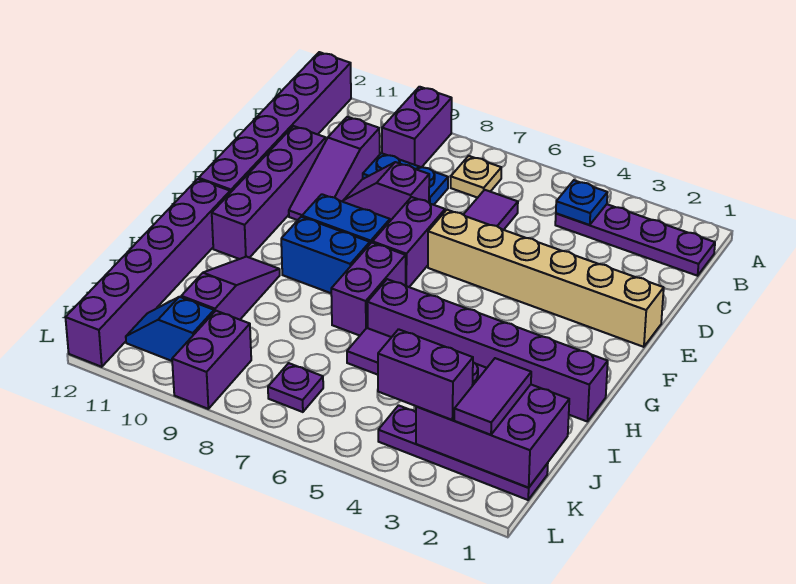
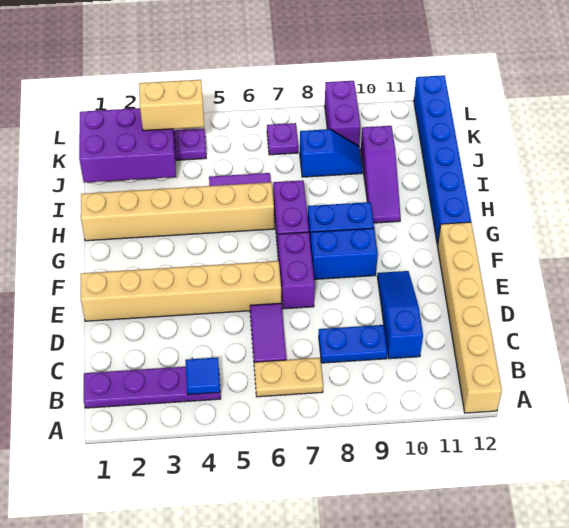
purple 1x2 brick [382,87,452,167] -> none
purple 1x6 brick [199,52,351,193] -> tan 1x6 brick [437,222,502,413]
blue 1x1 plate [556,180,608,225] -> blue 1x1 tile [185,357,220,395]
tan 1x1 plate [451,156,501,198] -> tan 1x2 plate [254,358,323,397]
purple 1x3 slope [289,117,380,220] -> blue 1x3 slope [377,271,423,359]
purple 1x2 slope [343,162,429,221] -> none
purple 1x4 brick [212,126,326,259] -> none
purple 1x6 brick [65,179,230,367] -> blue 1x6 brick [414,75,471,245]
purple 1x6 brick [367,279,608,422] -> tan 1x6 brick [81,182,274,241]
purple 1x2 tile [454,358,531,435] -> none
purple 1x2 brick [378,329,473,420] -> tan 1x2 brick [139,80,204,131]
blue 1x2 slope [126,297,214,361] -> blue 1x2 slope moved to [300,129,362,177]

